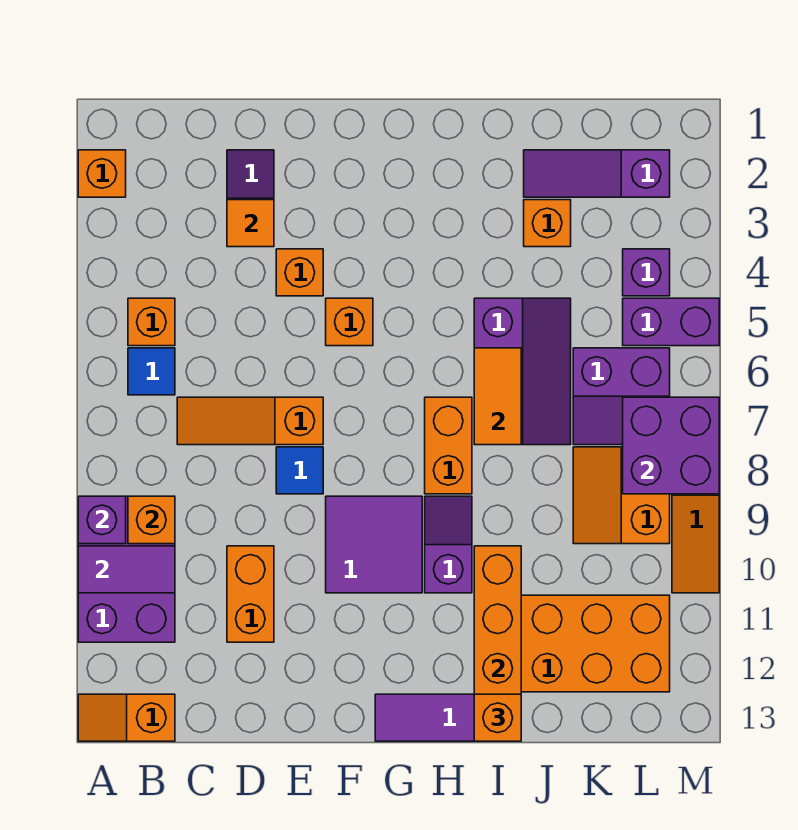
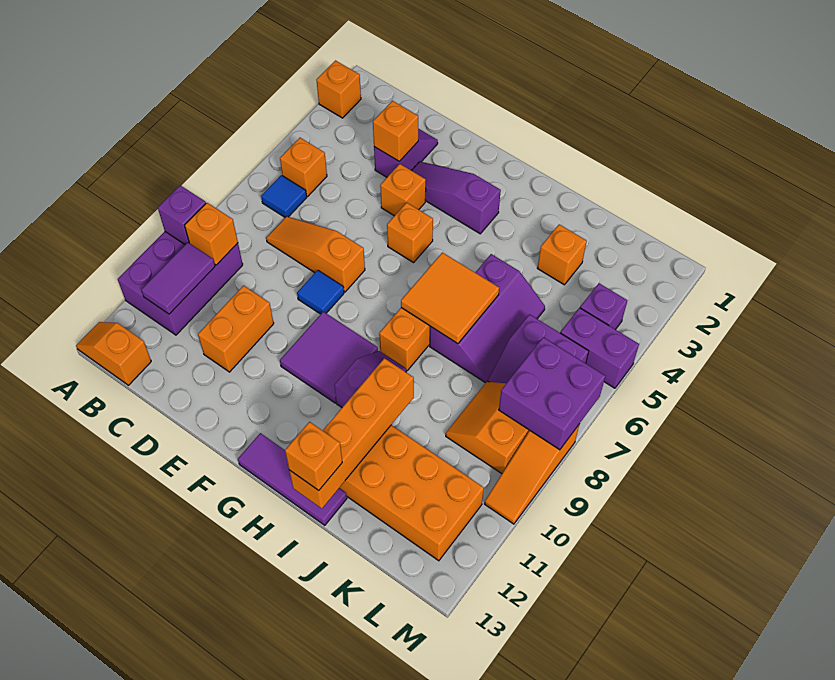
purple 1x2 tile [78,546,175,593] -> purple 1x2 tile turned to [141,242,215,314]
orange 1x1 tile [227,200,274,247] -> orange 1x1 brick [373,101,418,161]
orange 1x2 tile [474,348,521,445] -> orange 2x2 tile [401,253,499,344]
purple 1x3 slope [524,150,670,197] -> purple 1x3 slope moved to [411,162,501,234]

